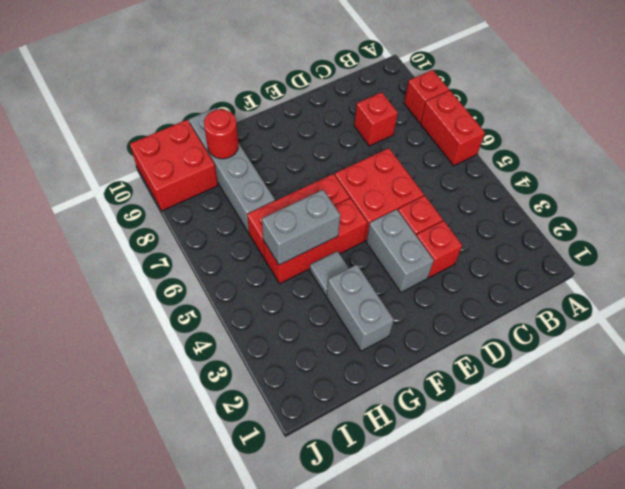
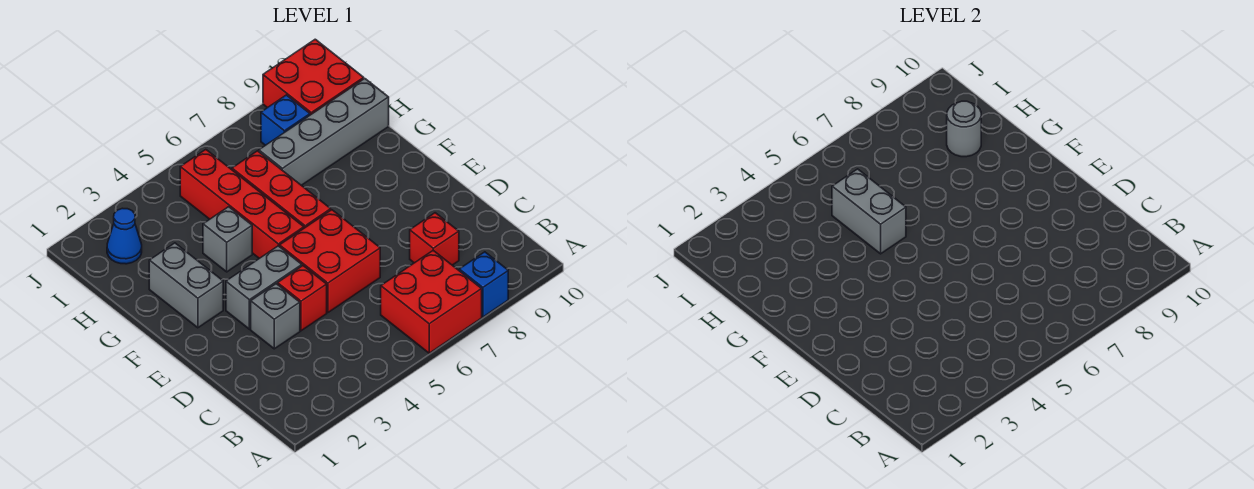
red 1x2 brick [421,90,485,166] -> red 2x2 brick [381,250,482,353]
red 1x1 brick [404,70,449,123] -> blue 1x1 brick [459,252,508,317]
red 1x1 brick [417,221,462,278] -> grey 1x1 brick [251,284,300,349]
red 1x3 brick [263,198,367,284] -> red 1x4 brick [180,150,304,258]
grey 1x2 brick [326,265,394,351] -> grey 1x2 brick turned to [149,243,223,328]
grey 1x1 tile [310,251,349,295] -> grey 1x1 brick [203,207,252,272]
red 1x1 round brick [204,109,238,159] -> grey 1x1 round brick [947,101,981,157]
none -> blue 1x1 cone [107,208,142,264]
none -> blue 1x1 brick [261,95,310,145]

